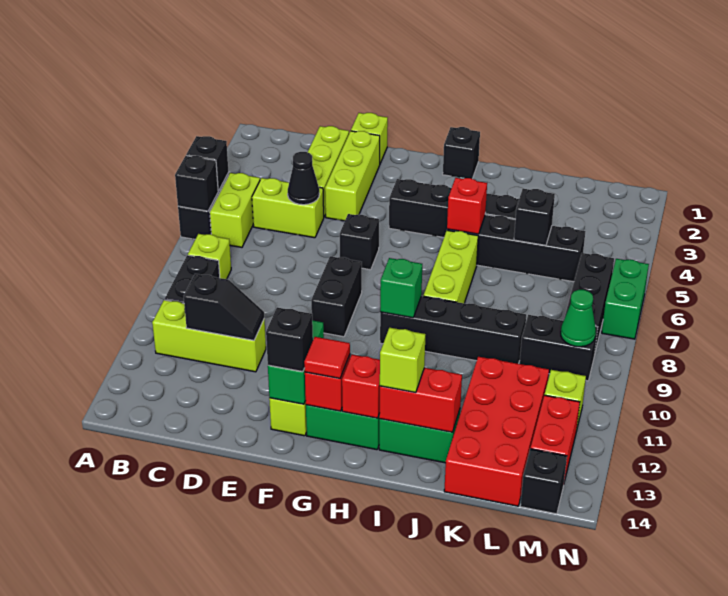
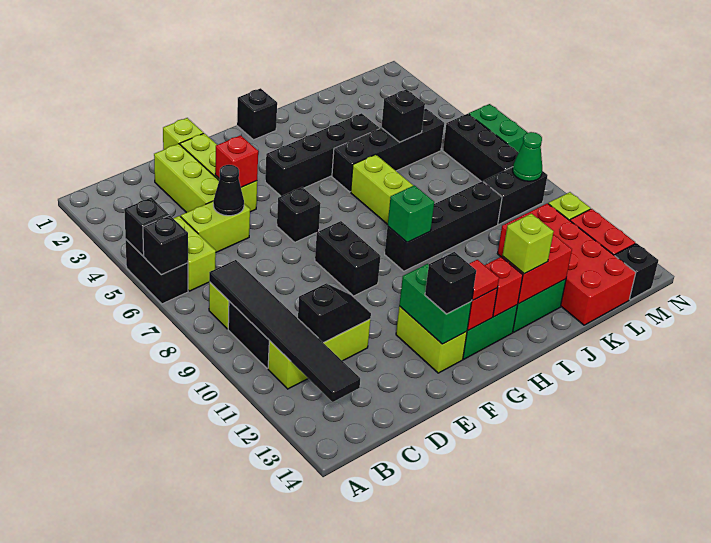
none -> black 1x6 tile [209,260,360,402]
red 1x1 brick [447,178,487,234] -> red 1x1 brick moved to [215,135,258,187]

